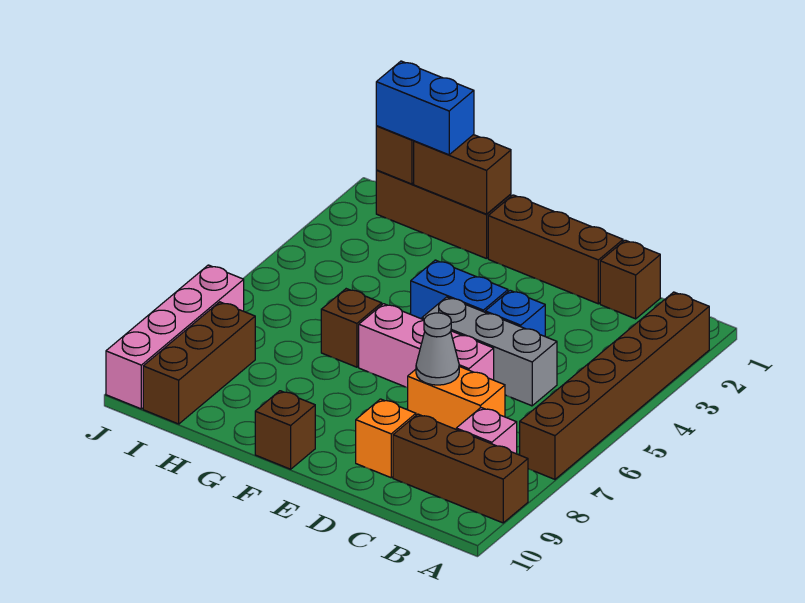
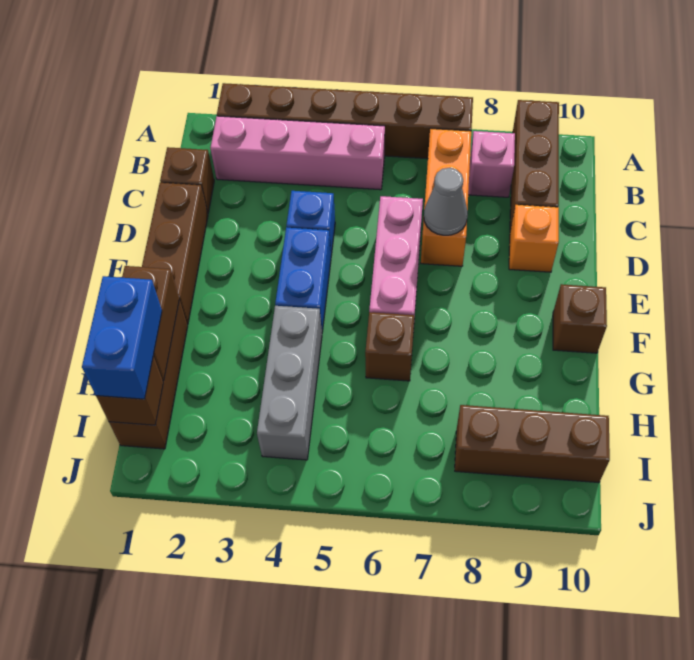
grey 1x3 brick [422,297,557,406] -> grey 1x3 brick moved to [257,306,322,460]
orange 1x2 brick [408,366,505,429] -> orange 1x3 brick [421,128,471,266]
pink 1x4 brick [106,265,244,409] -> pink 1x4 brick moved to [210,116,385,190]

